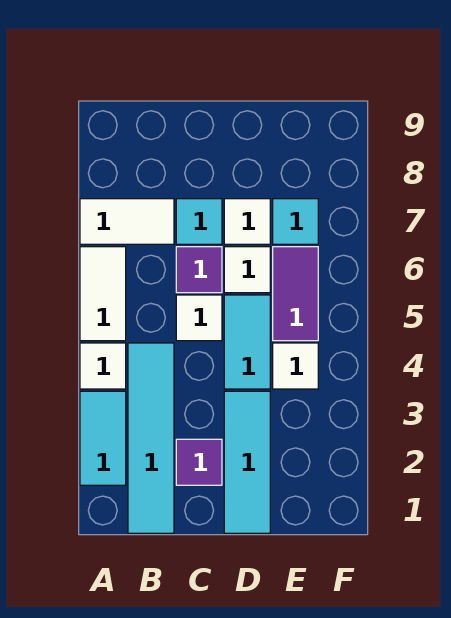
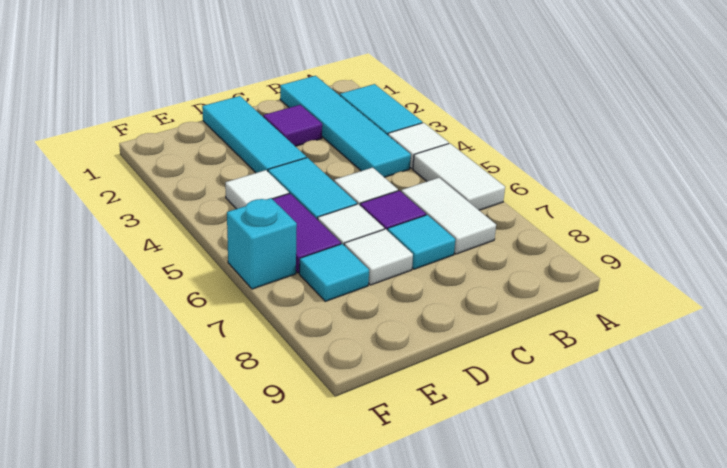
white 1x2 tile [80,199,174,244] -> white 1x2 tile turned to [401,178,496,254]
none -> cyan 1x1 brick [227,198,297,289]

